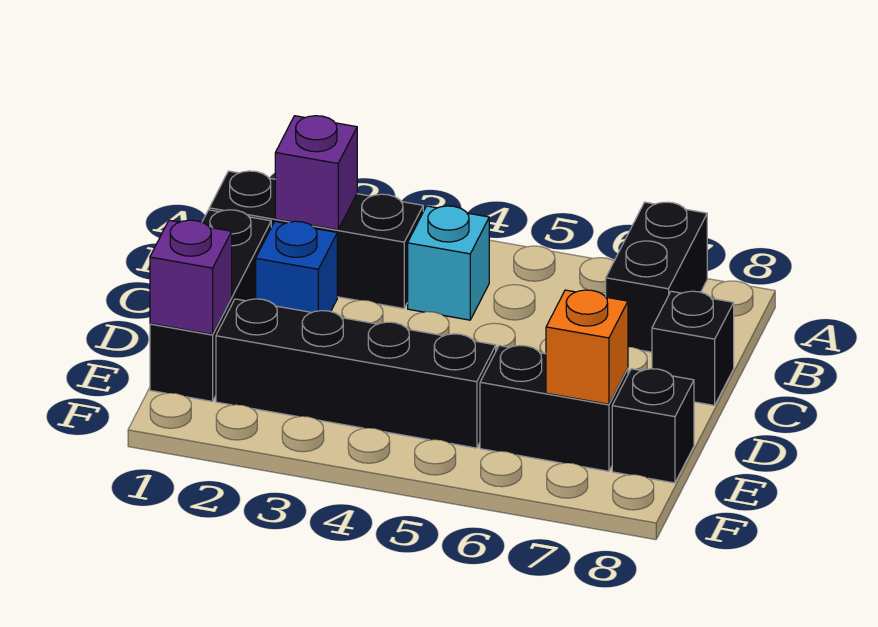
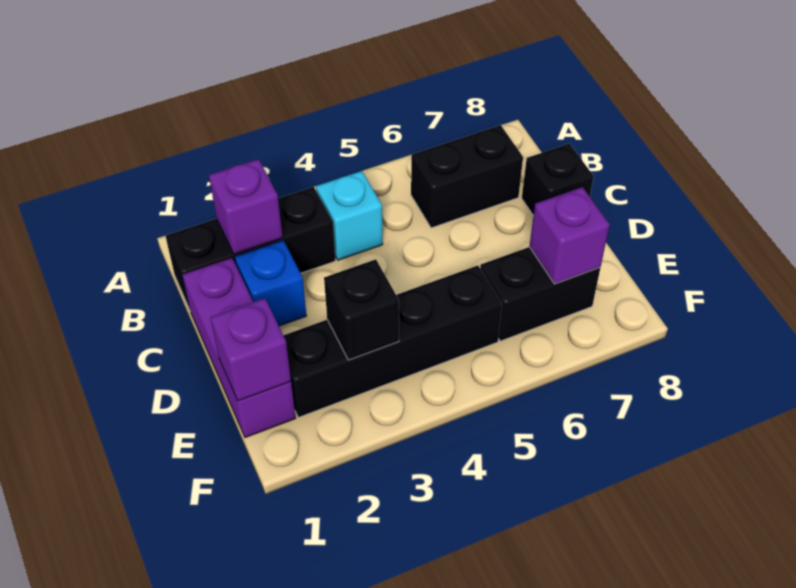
black 1x2 brick [606,202,707,352] -> black 1x2 brick turned to [411,125,523,228]
black 1x3 brick [150,210,271,401] -> purple 1x3 brick [183,258,296,438]
orange 1x1 brick [546,290,628,404] -> purple 1x1 brick [529,187,610,284]
black 1x1 brick [612,369,694,483] -> black 1x1 brick moved to [324,259,399,360]

